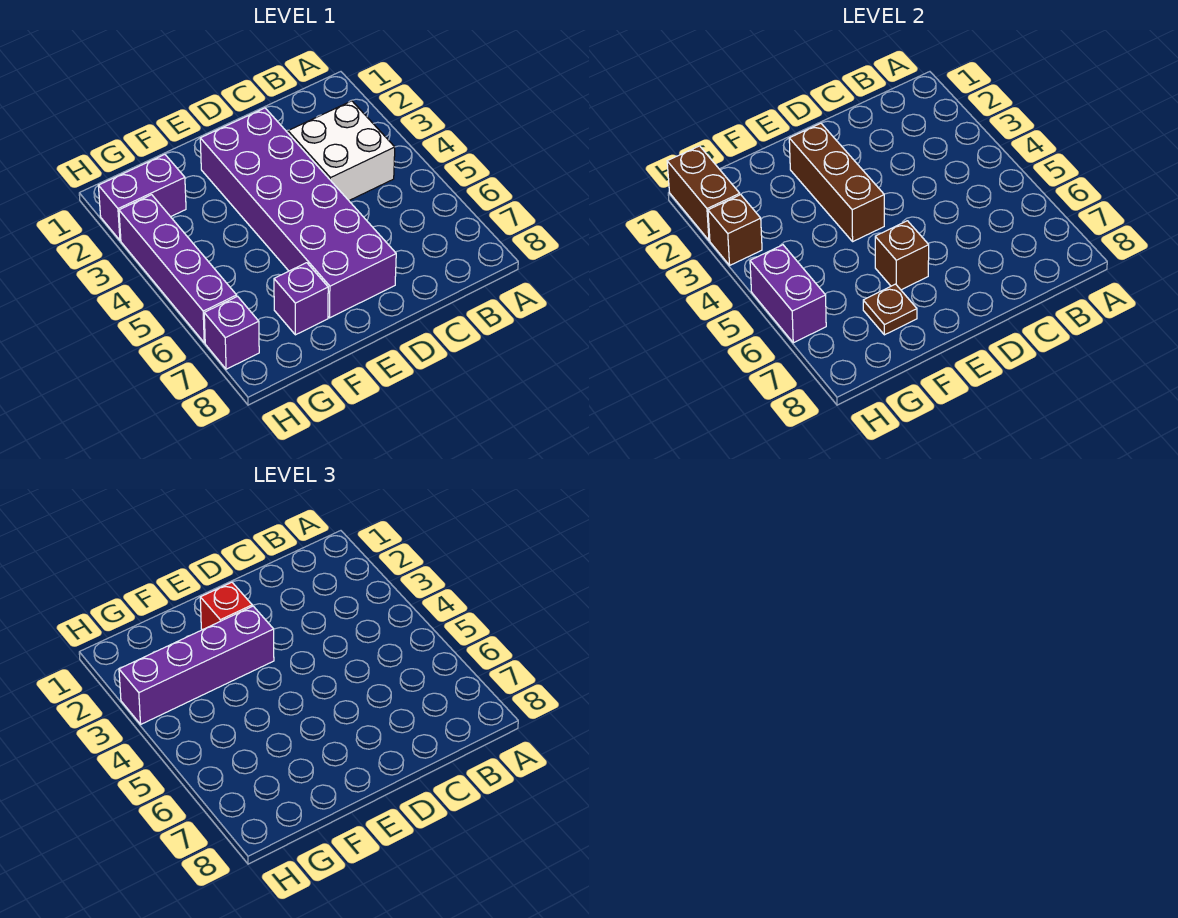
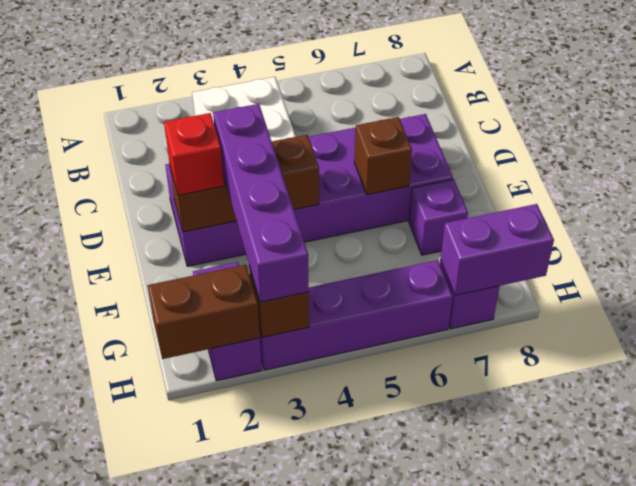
brown 1x1 plate [863,284,917,335] -> none
purple 1x2 brick [750,245,826,343] -> purple 1x2 brick moved to [441,204,554,295]

